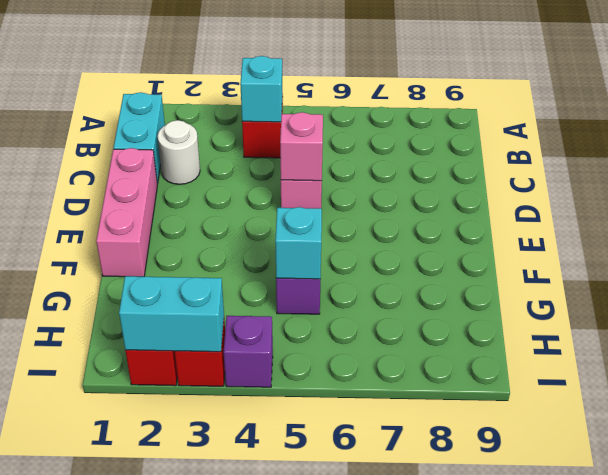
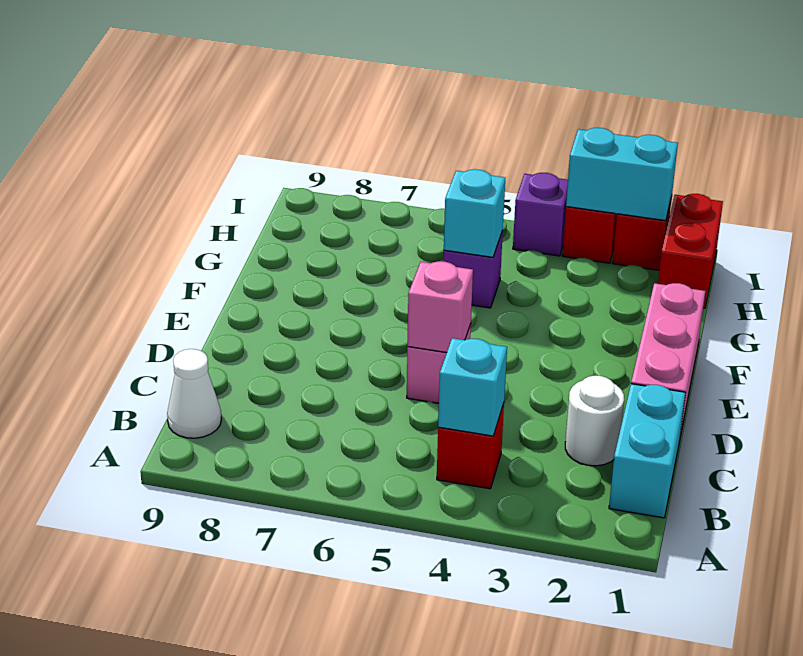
none -> white 1x1 cone [167,349,221,438]
none -> red 1x2 brick [658,194,723,308]

